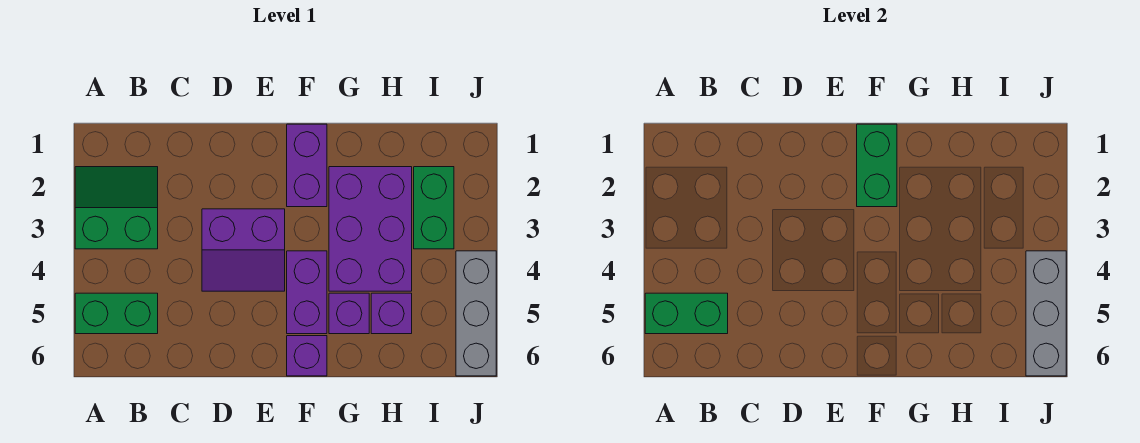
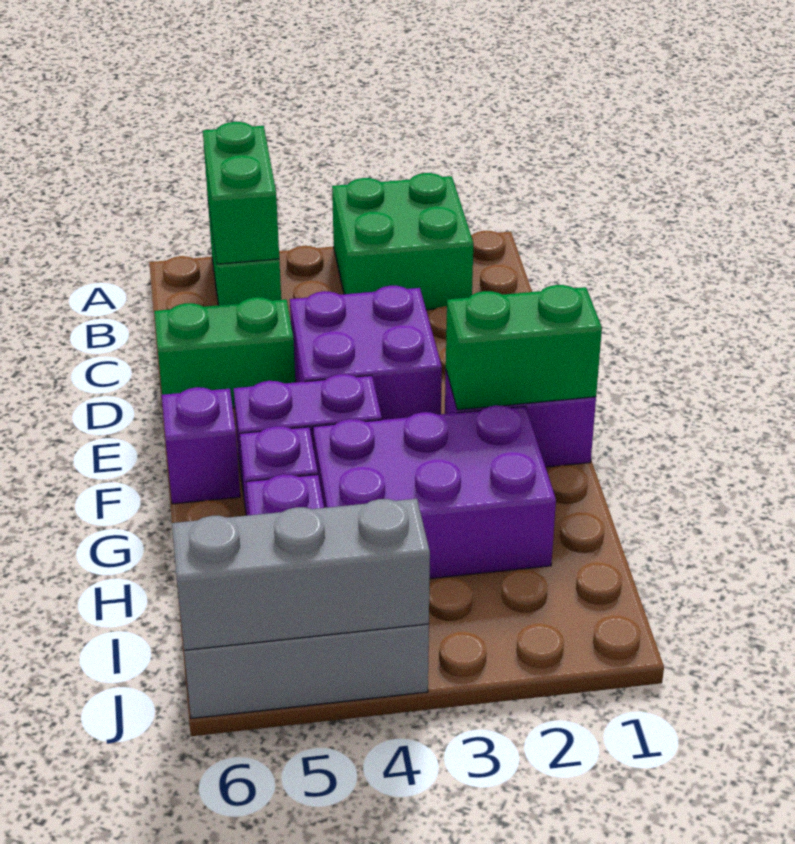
green 2x2 slope [75,167,158,249] -> green 2x2 brick [332,173,473,310]
purple 2x2 slope [202,209,285,291] -> purple 2x2 brick [290,286,442,420]
green 1x2 brick [414,167,454,249] -> green 1x2 brick moved to [154,297,295,408]

